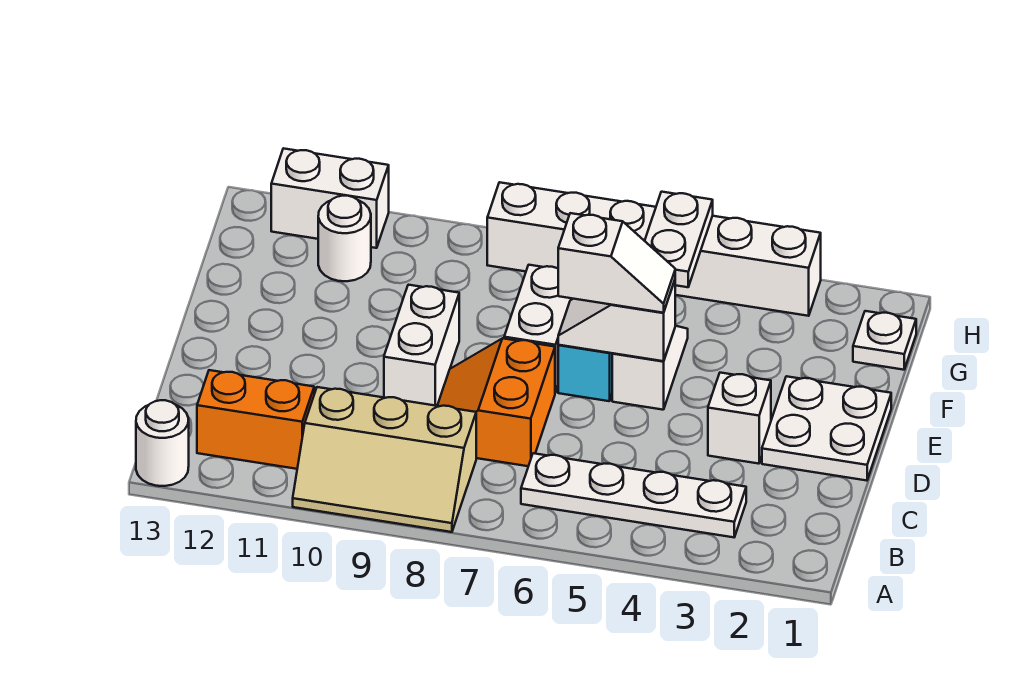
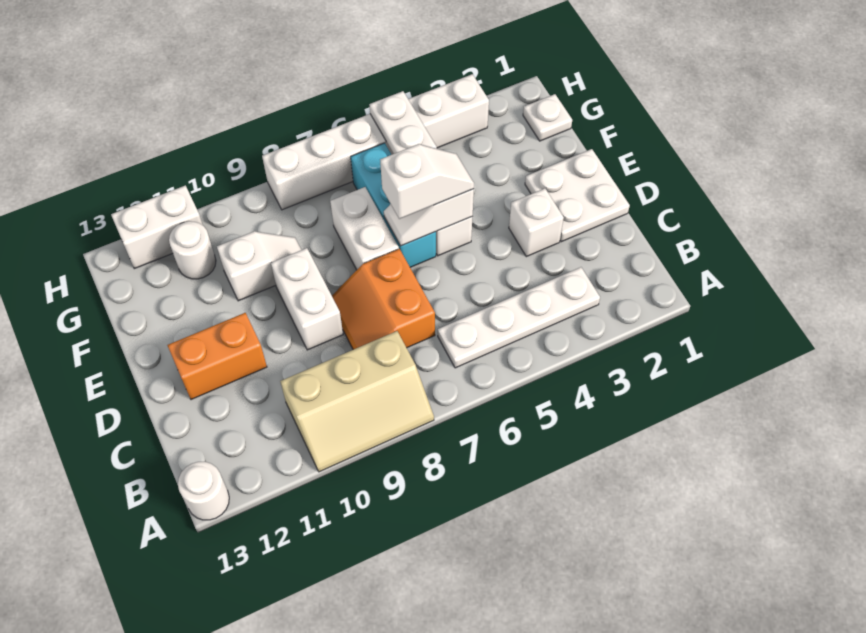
orange 1x2 brick [197,370,314,469] -> orange 1x2 brick moved to [167,313,267,400]
none -> white 1x2 slope [217,231,301,301]

